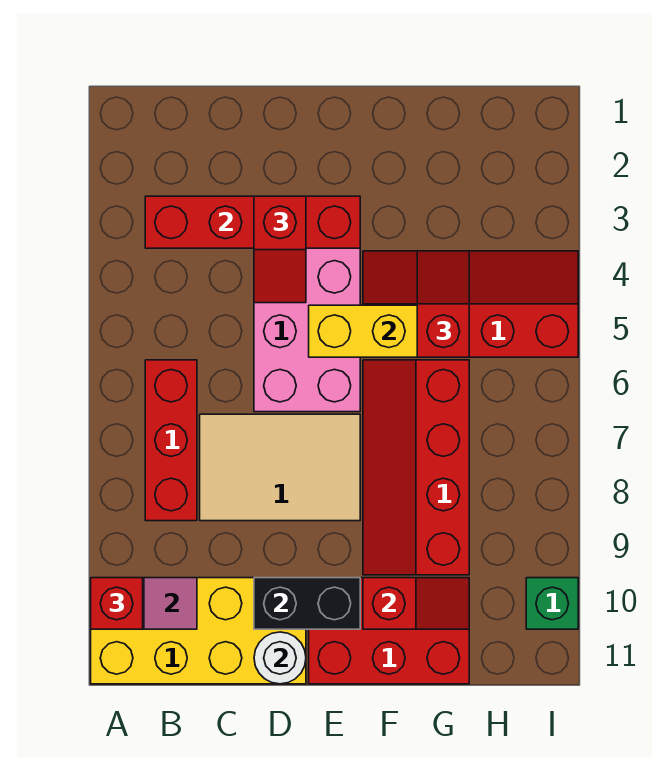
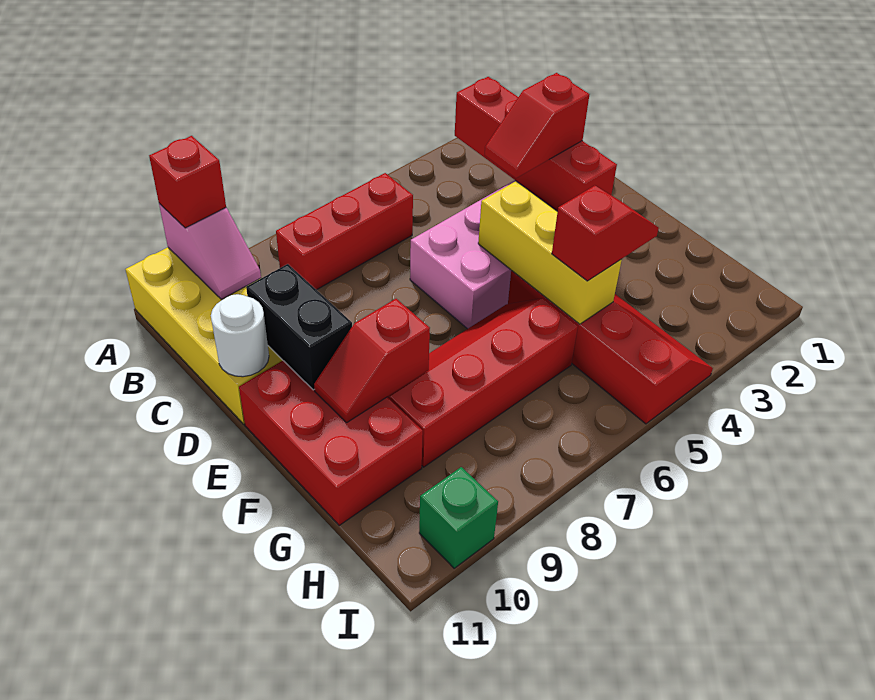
tan 2x3 tile [200,414,360,521] -> none
red 1x2 slope [363,578,469,629] -> red 1x2 slope turned to [314,299,430,423]

